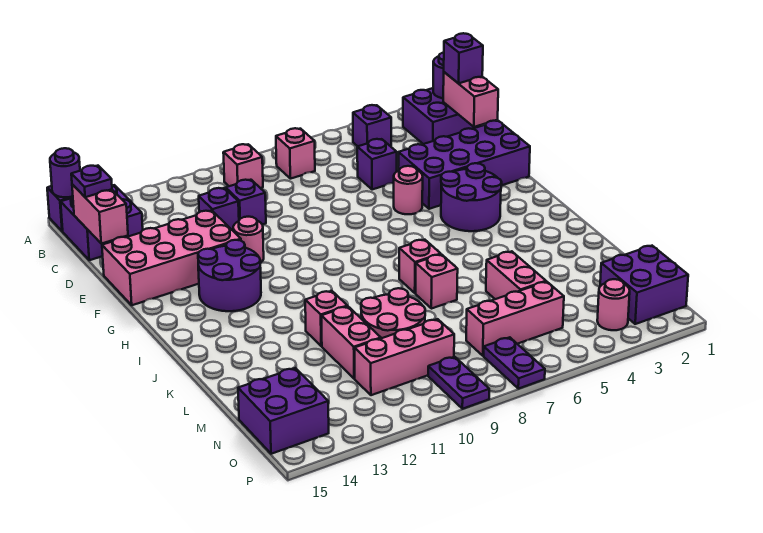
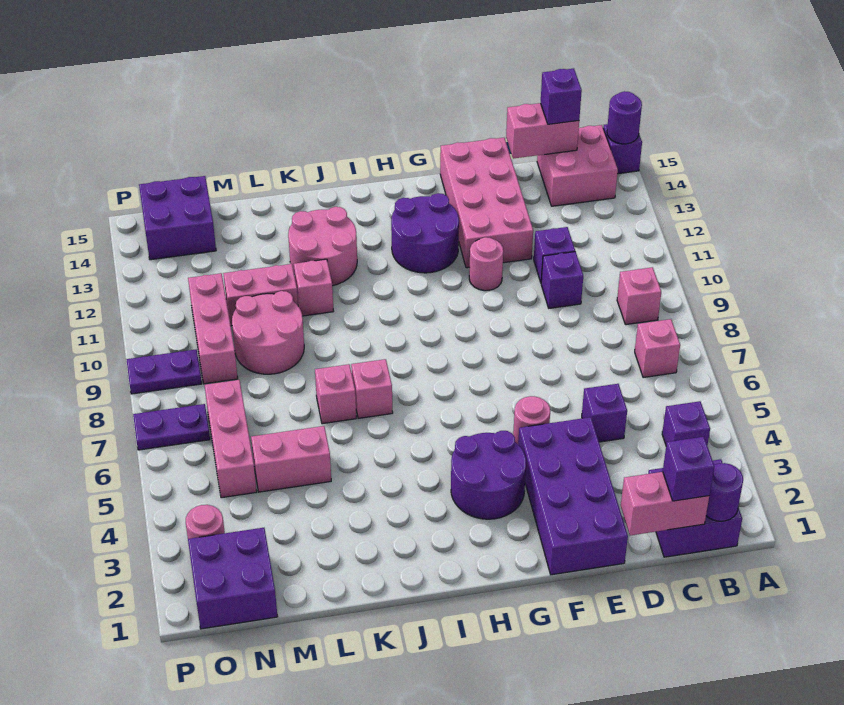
purple 2x2 brick [61,185,143,260] -> pink 2x2 brick [537,125,618,206]
purple 1x1 plate [71,166,112,197] -> purple 1x1 brick [541,69,582,124]
none -> pink 2x2 round brick [288,207,357,286]

